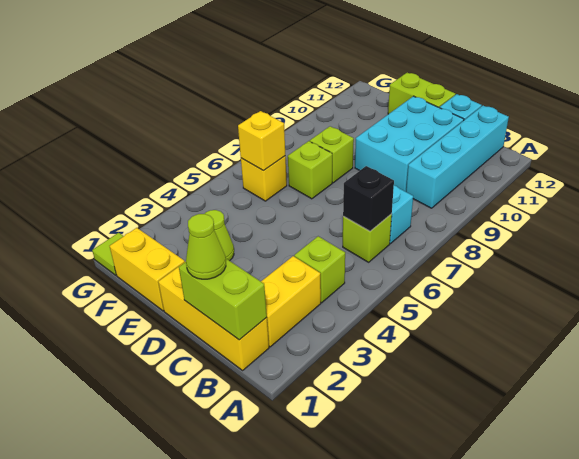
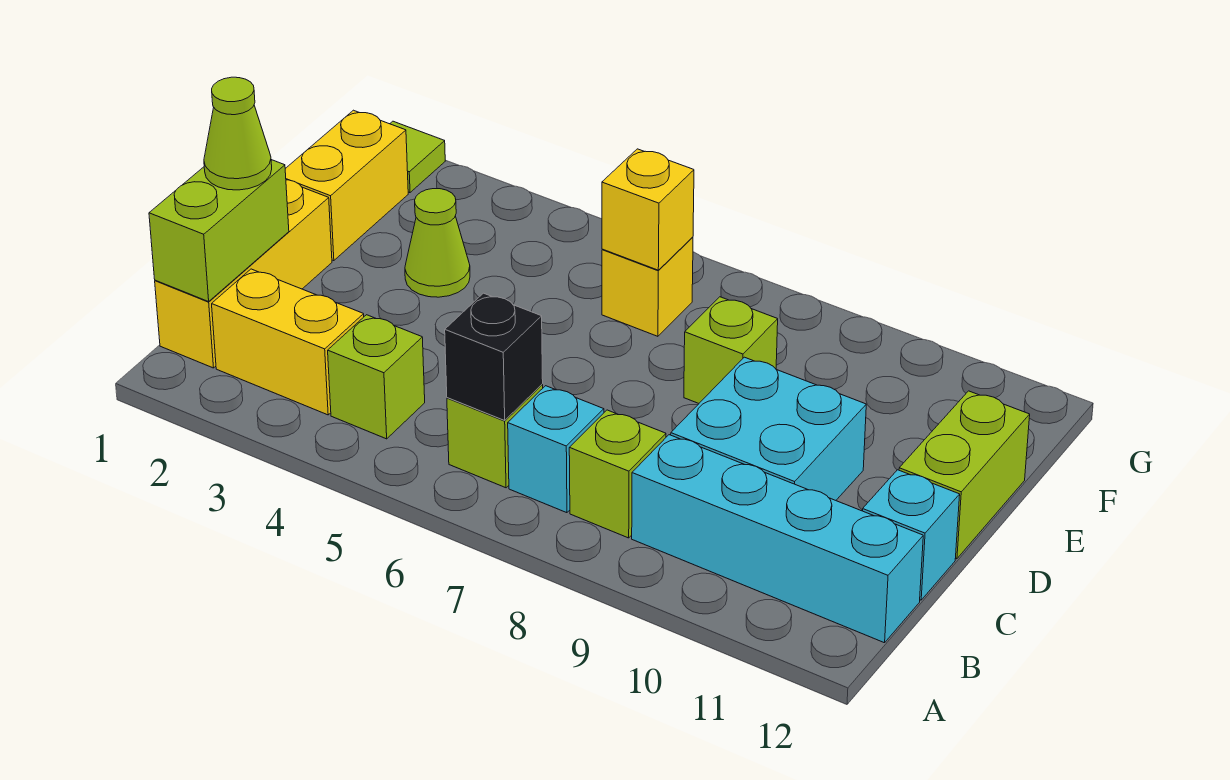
cyan 2x3 brick [355,96,464,192] -> cyan 2x2 brick [671,357,866,500]
lime 1x1 brick [288,141,332,199] -> lime 1x1 brick moved to [569,410,666,538]

